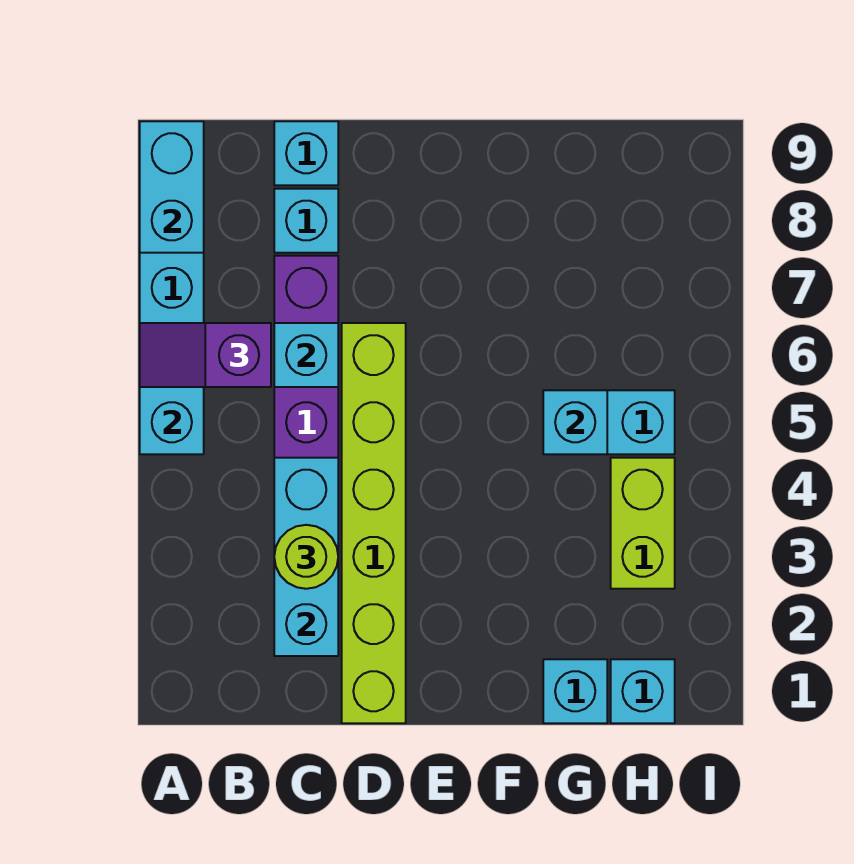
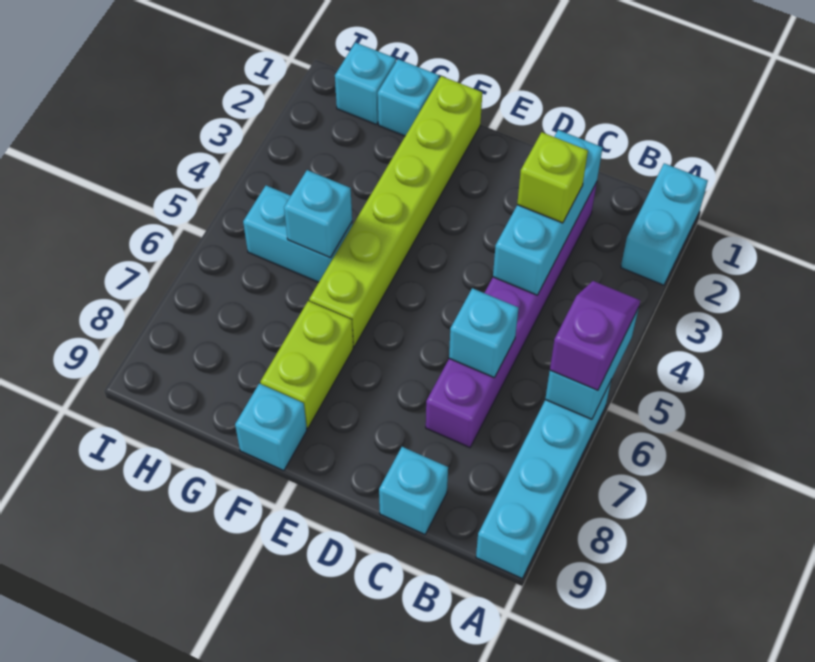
purple 1x2 slope [140,323,271,387] -> purple 1x2 slope turned to [550,281,640,390]
cyan 1x2 brick [140,121,204,253] -> cyan 1x2 brick moved to [621,163,708,285]
lime 1x1 round brick [274,525,338,589] -> lime 1x1 brick [517,132,588,223]
cyan 1x1 brick [274,189,338,253] -> cyan 1x1 brick moved to [235,384,307,471]
lime 1x6 brick [342,323,406,723] -> lime 1x6 brick moved to [309,76,482,346]
lime 1x2 brick [611,458,675,589] -> lime 1x2 brick moved to [260,301,354,428]

